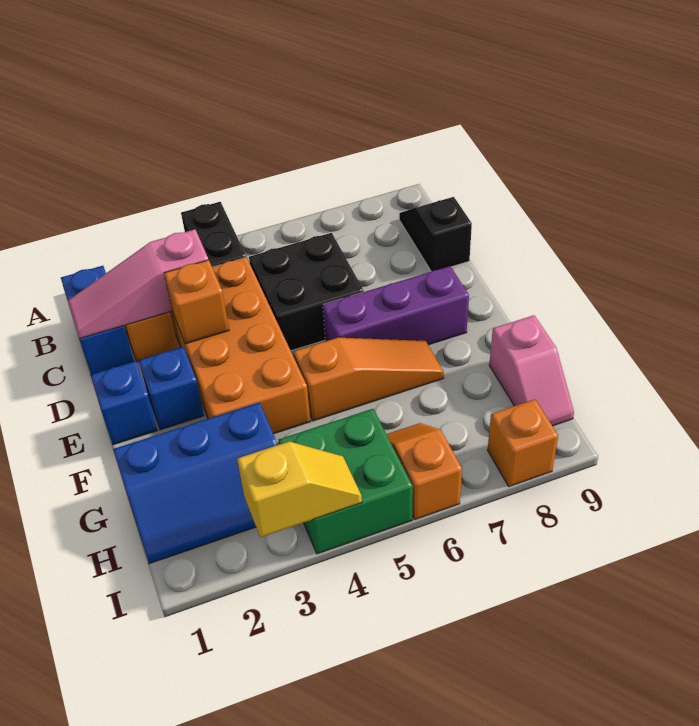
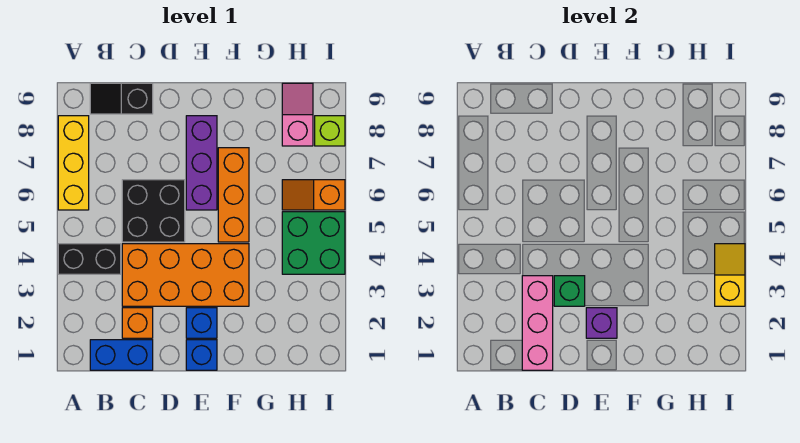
none -> yellow 1x3 brick [58,116,89,210]
pink 1x3 slope [68,229,208,339] -> pink 1x3 brick [522,276,553,370]
orange 1x1 brick [164,260,229,344] -> green 1x1 brick [554,276,585,306]
none -> purple 1x1 brick [586,308,617,338]
orange 1x3 slope [294,337,444,421] -> orange 1x3 brick [218,148,249,242]
blue 2x3 slope [113,402,277,564] -> none
pink 1x2 slope [489,315,574,426] -> pink 1x2 slope turned to [282,83,313,146]
orange 1x1 brick [488,399,558,486] -> lime 1x1 brick [315,116,345,146]

